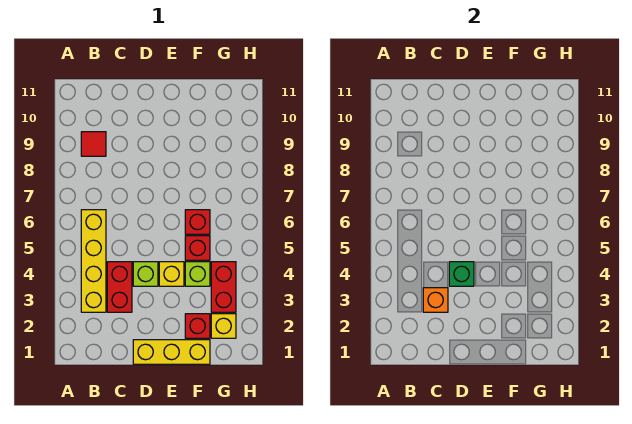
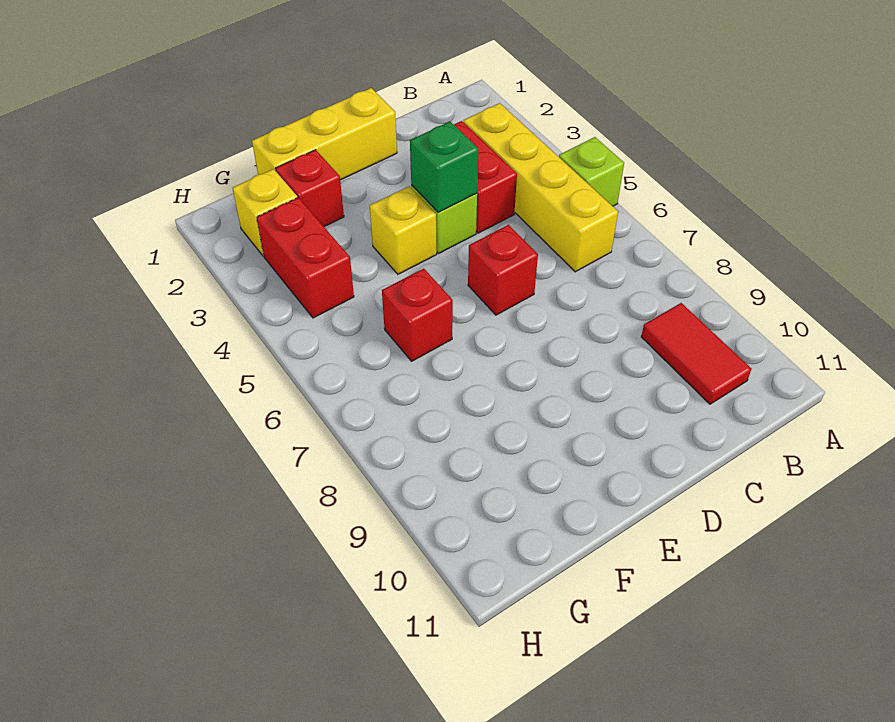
red 1x1 tile [81,132,106,156] -> red 1x2 tile [641,303,751,404]
orange 1x1 brick [423,288,448,312] -> none
lime 1x1 brick [185,262,210,286] -> lime 1x1 brick moved to [559,137,624,206]
red 1x1 brick [185,236,210,260] -> red 1x1 brick moved to [468,225,538,315]

